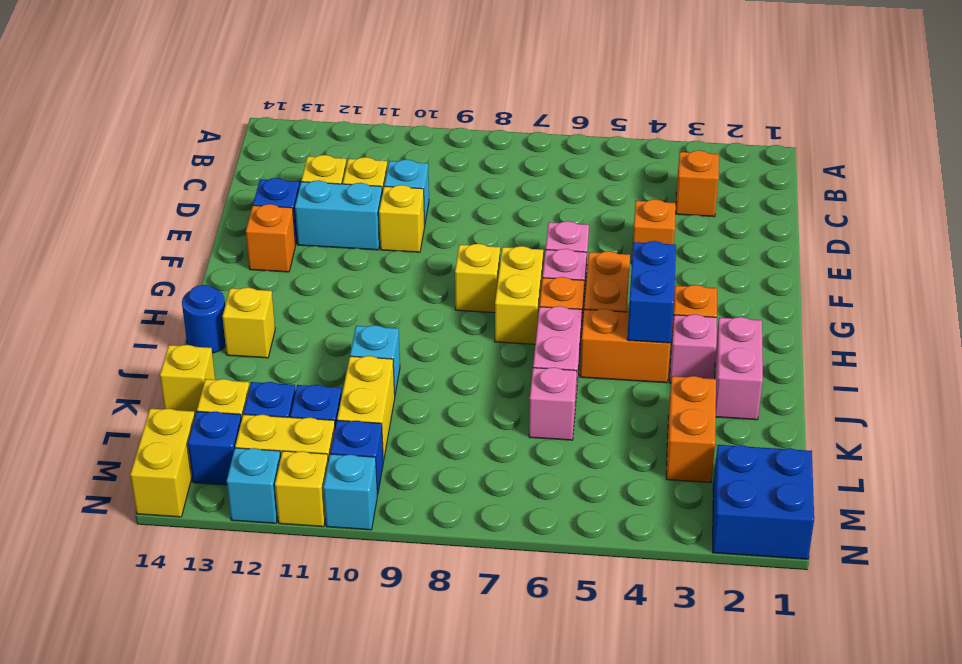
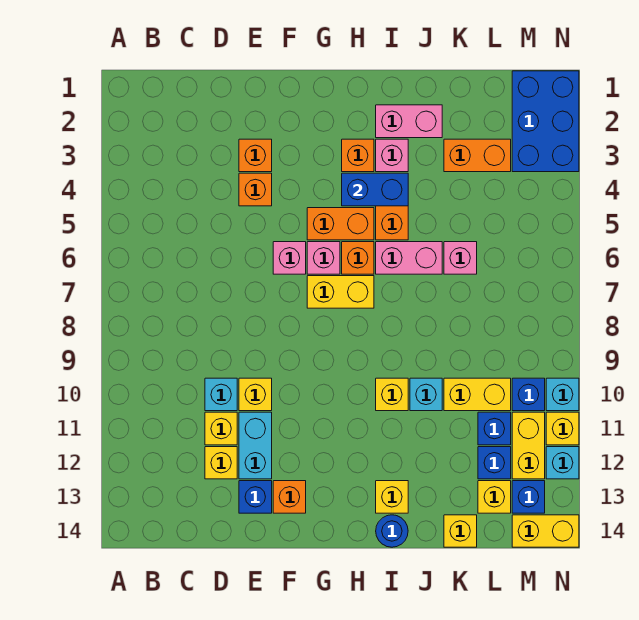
orange 1x1 brick [676,150,719,217] -> orange 1x1 brick moved to [239,139,272,172]
yellow 1x1 brick [455,244,500,313] -> yellow 1x1 brick moved to [376,378,408,411]
blue 2x2 brick [712,445,814,559] -> blue 2x3 brick [512,71,579,172]

